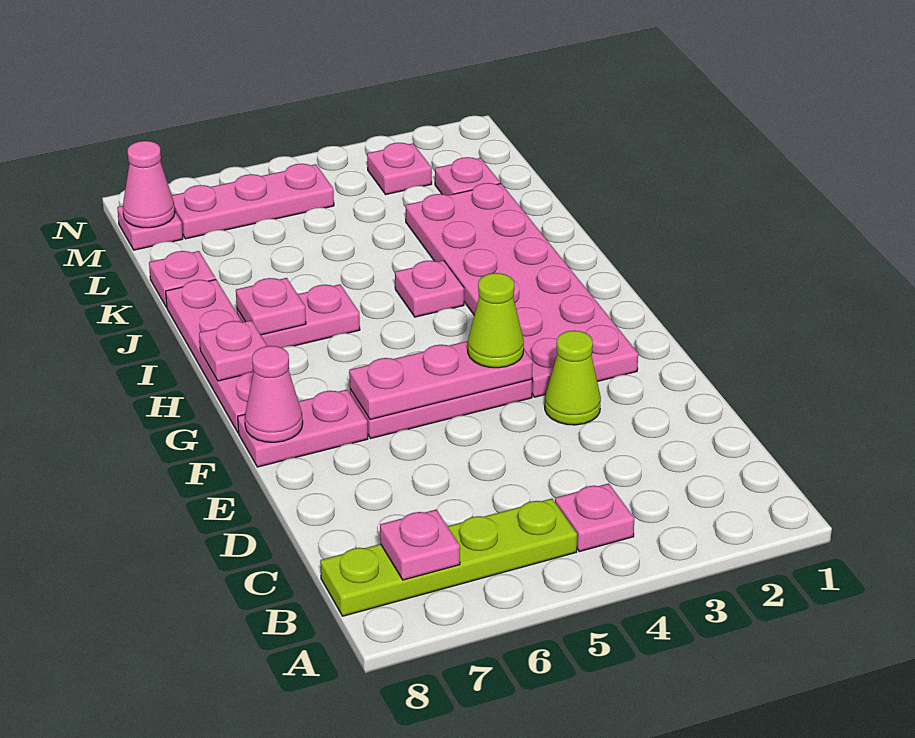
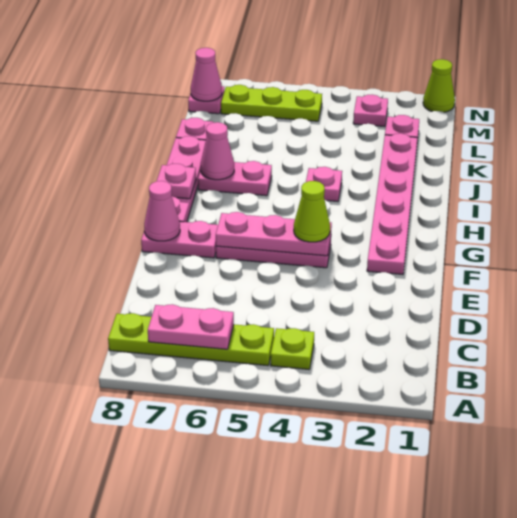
pink 1x1 plate [555,483,634,552] -> lime 1x1 plate [271,328,314,369]
pink 1x1 plate [380,510,460,580] -> pink 1x2 plate [148,304,234,349]
lime 1x1 cone [545,331,601,425] -> lime 1x1 cone moved to [423,59,455,112]
pink 2x6 plate [406,183,638,397] -> pink 1x6 plate [367,133,418,274]
pink 1x1 plate [236,278,306,335] -> pink 1x1 cone [201,122,234,180]
pink 1x3 plate [172,164,334,239] -> lime 1x3 plate [221,85,322,121]

